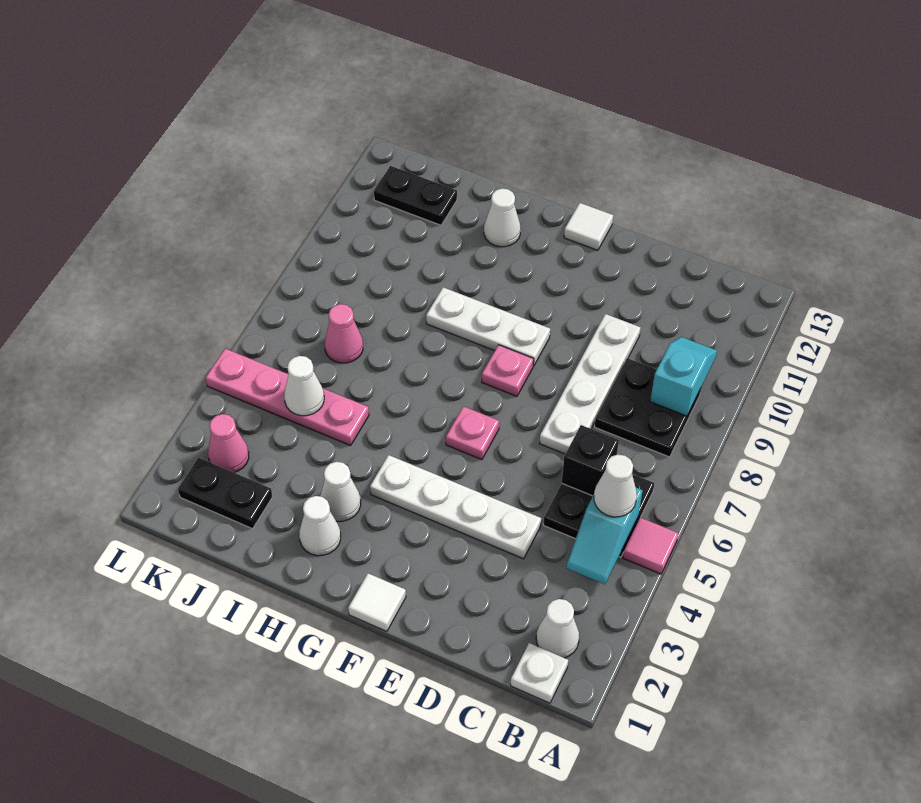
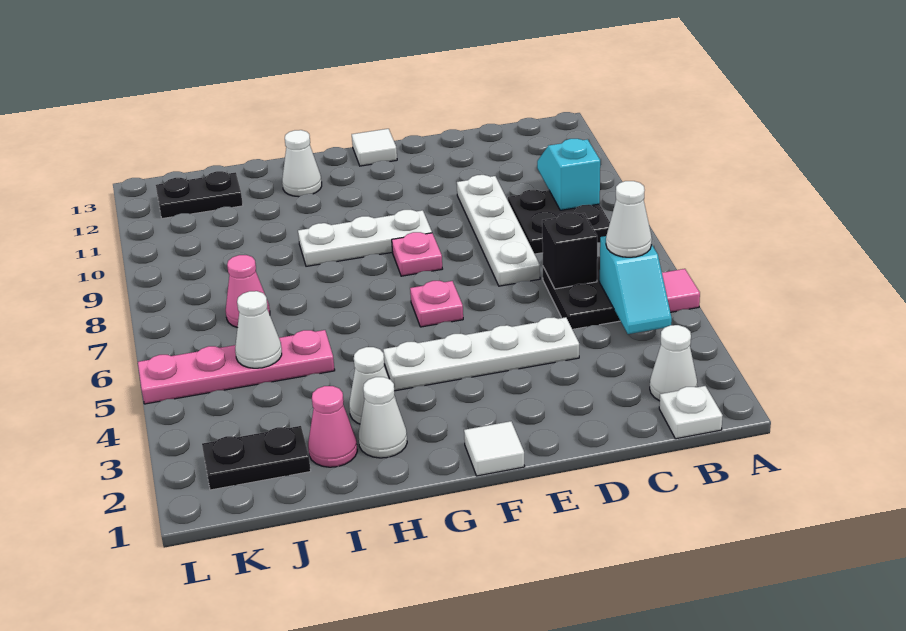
pink 1x1 cone [208,414,249,472] -> pink 1x1 cone moved to [308,386,357,467]

